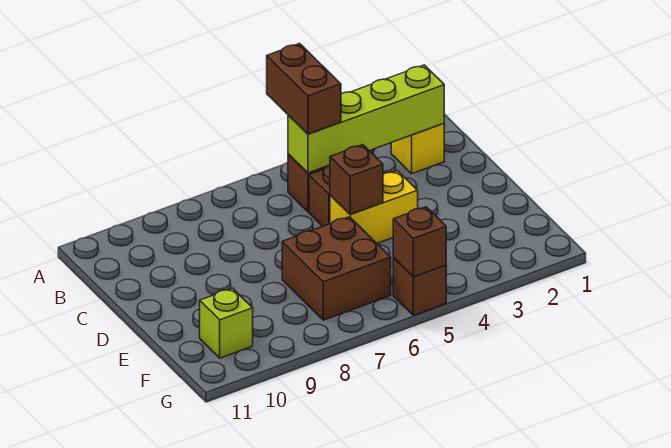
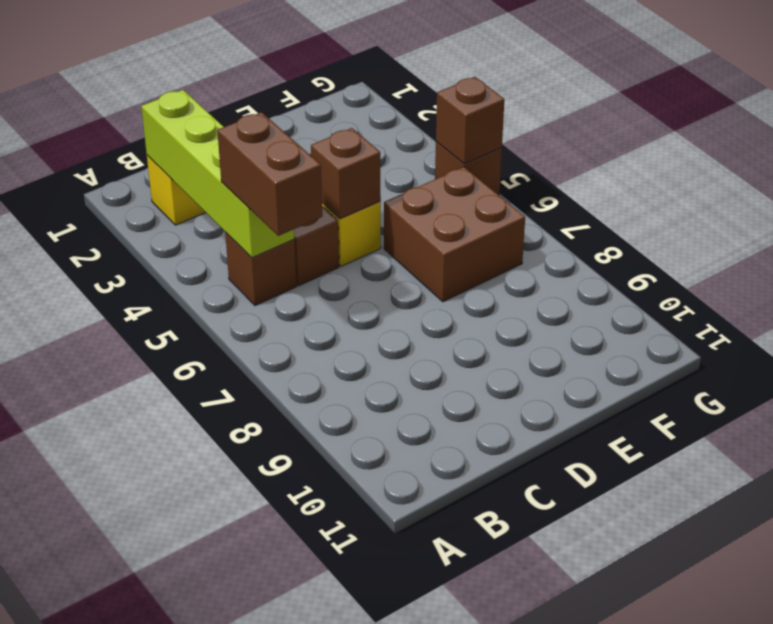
brown 1x2 brick [267,44,341,134] -> brown 1x2 brick turned to [217,112,322,236]
lime 1x1 brick [200,288,253,358] -> none

